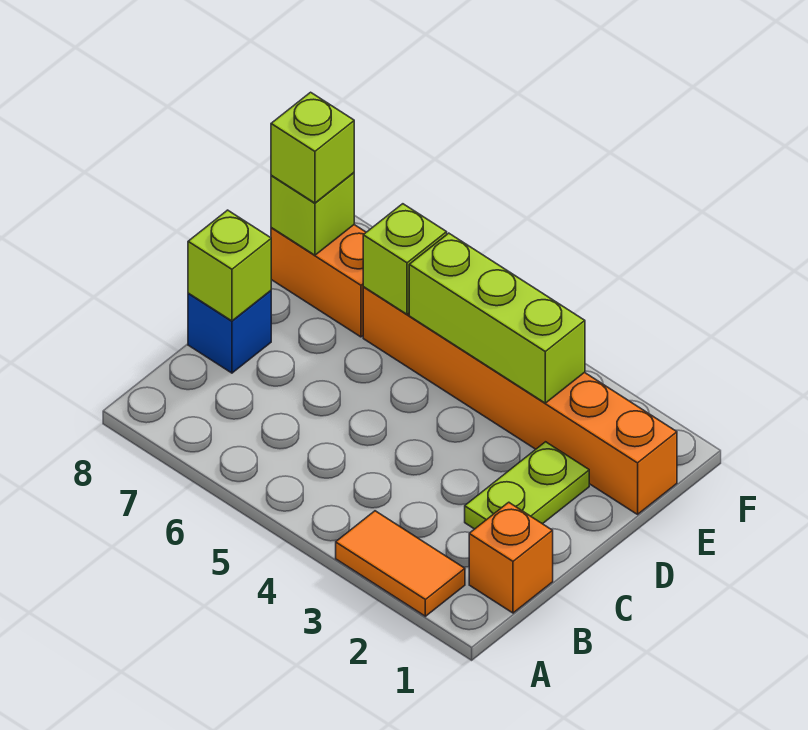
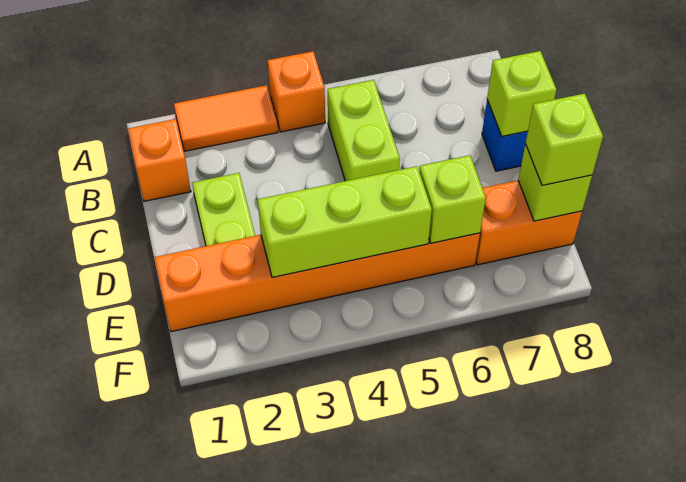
none -> orange 1x1 brick [268,51,325,132]
none -> lime 1x2 brick [328,80,400,181]

